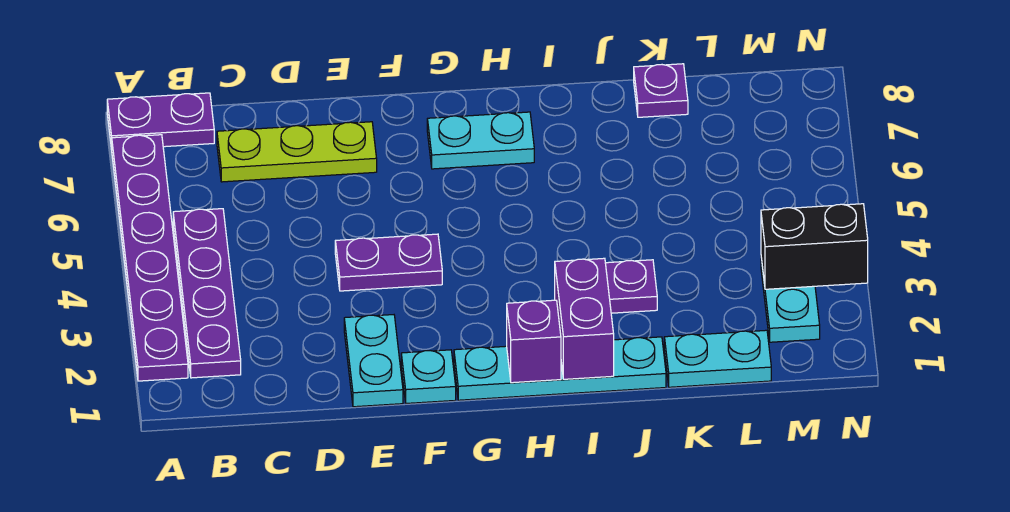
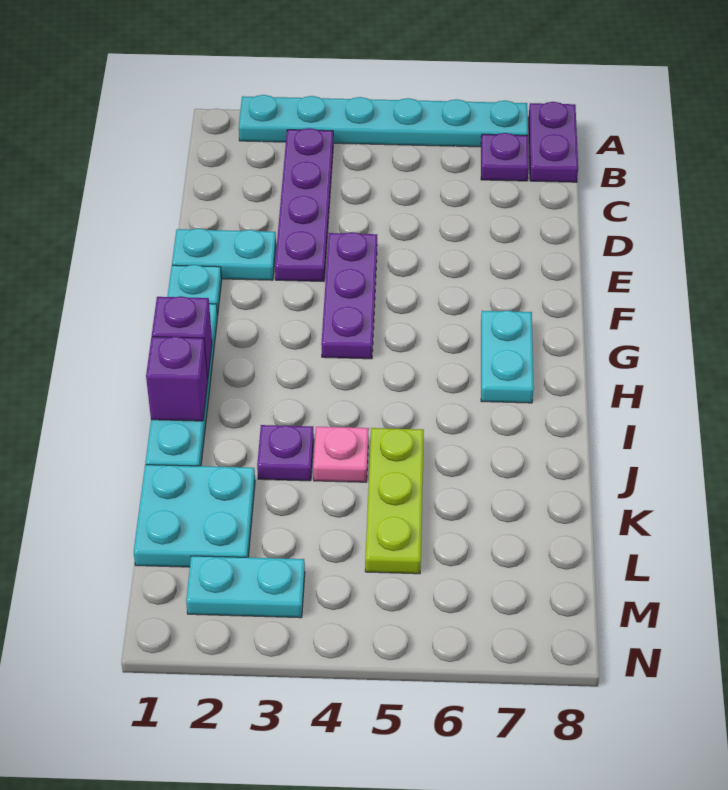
purple 1x6 plate [112,135,188,381] -> cyan 1x6 plate [239,95,528,147]
purple 1x4 plate [173,209,241,378] -> purple 1x4 plate turned to [275,128,333,281]
lime 1x3 plate [217,122,377,182] -> lime 1x3 plate moved to [365,428,424,574]
purple 1x2 plate [335,234,442,291] -> purple 1x3 plate [321,232,377,359]
purple 1x2 brick [555,258,614,379] -> purple 1x1 brick [146,337,208,421]
none -> pink 1x1 plate [313,427,369,482]
cyan 1x2 plate [664,330,771,387] -> cyan 2x2 plate [134,465,255,567]
purple 1x1 plate [634,64,688,117] -> purple 1x1 plate moved to [481,133,529,181]
black 1x2 brick [761,204,868,289] -> none

